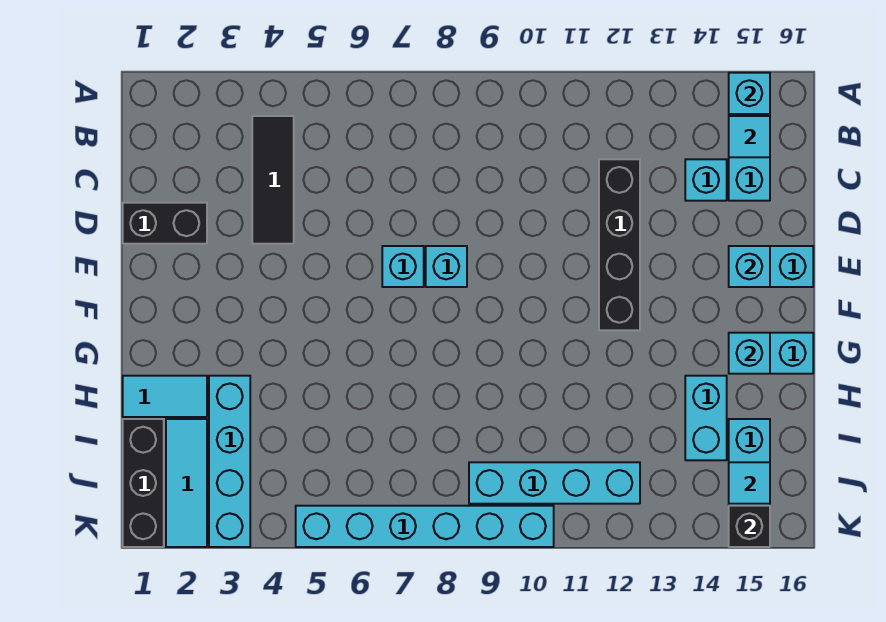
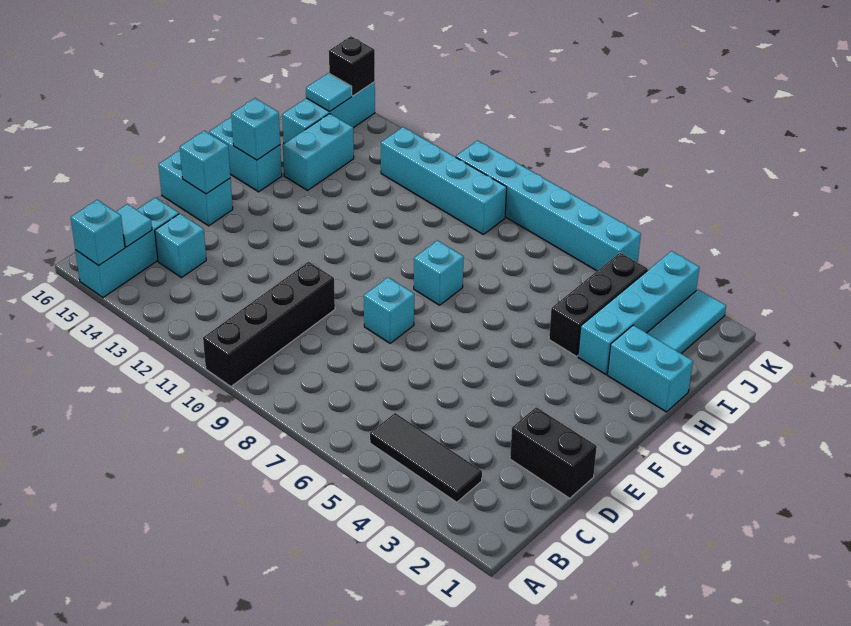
black 1x3 tile [252,116,294,244] -> black 1x3 tile turned to [370,413,482,502]
black 1x4 brick [599,159,640,330] -> black 1x4 brick moved to [203,262,335,386]
cyan 1x1 brick [382,246,424,287] -> cyan 1x1 brick moved to [414,240,464,305]
cyan 1x2 tile [123,376,207,417] -> cyan 1x2 brick [608,325,693,412]
black 1x3 brick [123,419,164,547] -> black 1x3 brick moved to [549,253,648,356]

